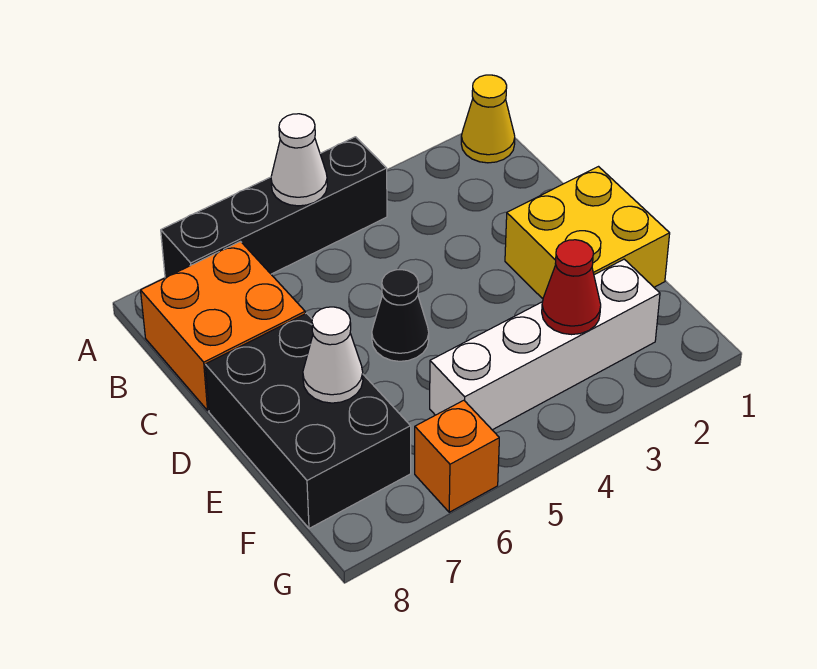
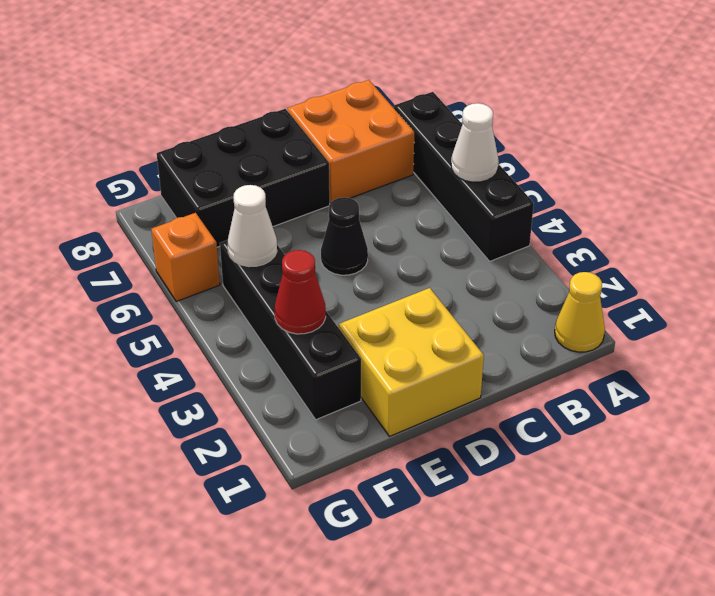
white 1x1 cone [303,307,363,403] -> white 1x1 cone moved to [228,185,277,267]
white 1x4 brick [430,259,660,430] -> black 1x4 brick [220,240,361,420]

